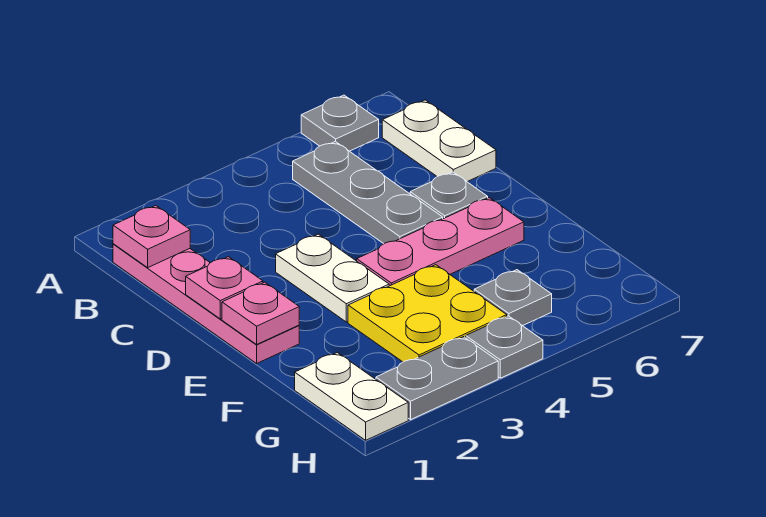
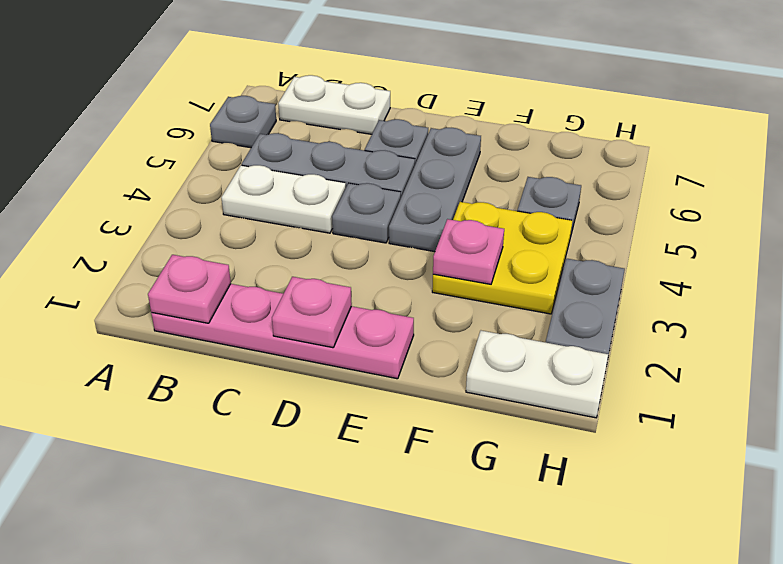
white 1x2 plate [276,234,389,322] -> white 1x2 plate moved to [221,165,346,233]
pink 1x1 plate [222,282,299,344] -> pink 1x1 plate moved to [433,219,504,284]
pink 1x3 plate [357,198,524,286] -> grey 1x3 plate [389,128,481,252]
grey 1x1 plate [466,316,543,378] -> grey 1x1 plate moved to [332,183,401,243]

